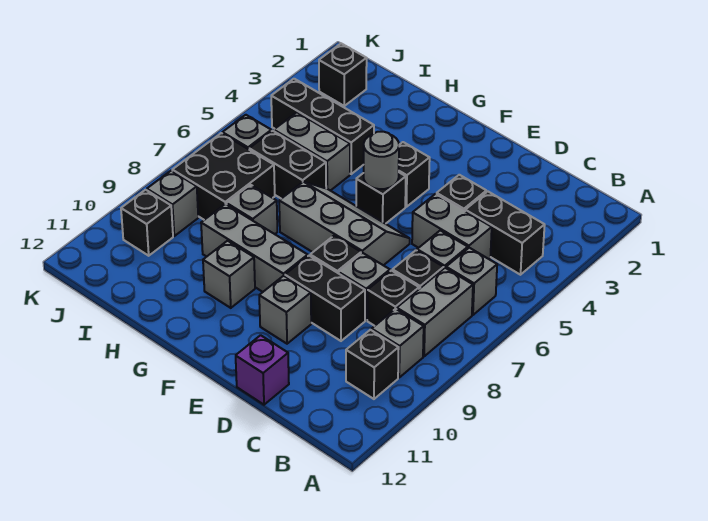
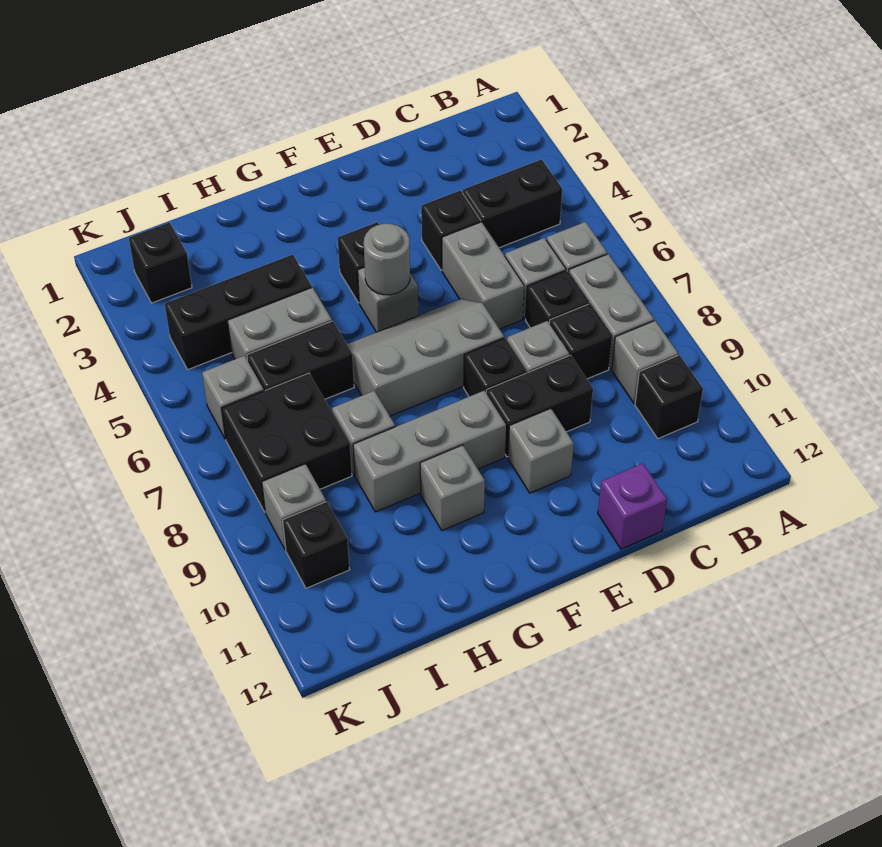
grey 1x2 brick [412,194,492,259] -> grey 1x2 brick turned to [442,222,524,329]
black 1x1 brick [356,173,406,224] -> grey 1x1 brick [358,267,418,332]

